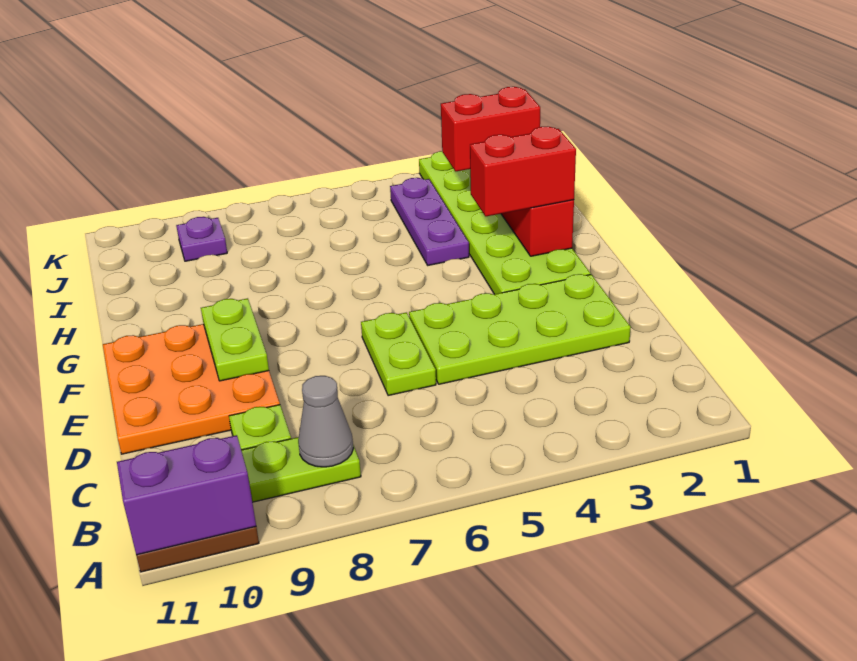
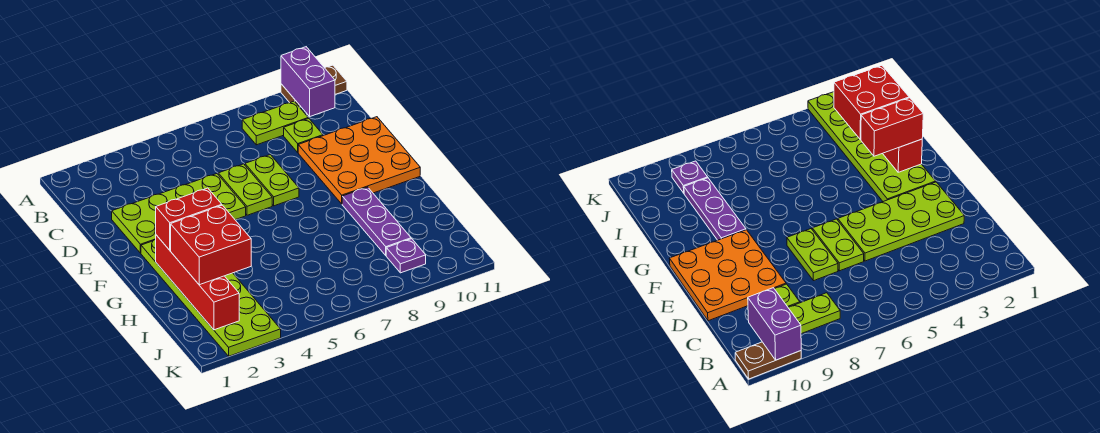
purple 1x2 brick [117,435,256,555] -> purple 1x2 brick turned to [281,47,335,116]
grey 1x1 cone [298,376,353,467] -> none
lime 1x2 plate [201,298,269,381] -> lime 1x2 plate moved to [245,155,299,206]
purple 1x3 plate [390,178,469,265] -> purple 1x3 plate moved to [342,187,411,255]
red 1x2 brick [441,87,540,171] -> red 2x2 brick [171,205,251,285]

